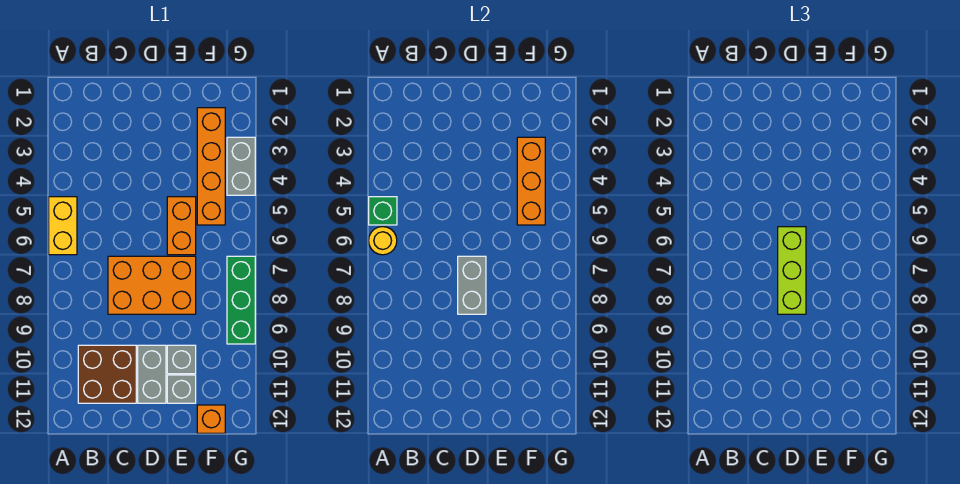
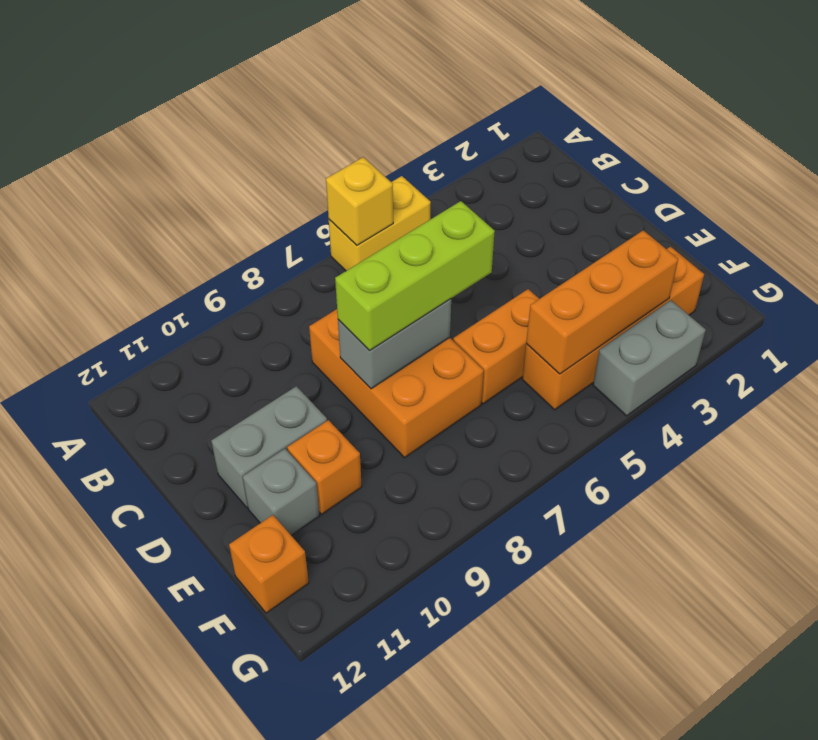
green 1x1 brick [369,197,397,225] -> none
yellow 1x1 round brick [369,227,397,255] -> yellow 1x1 brick [326,157,393,245]
brown 2x2 brick [78,345,136,403] -> none
grey 1x1 brick [167,345,196,374] -> orange 1x1 brick [287,420,362,514]
green 1x3 brick [227,256,255,344] -> none

